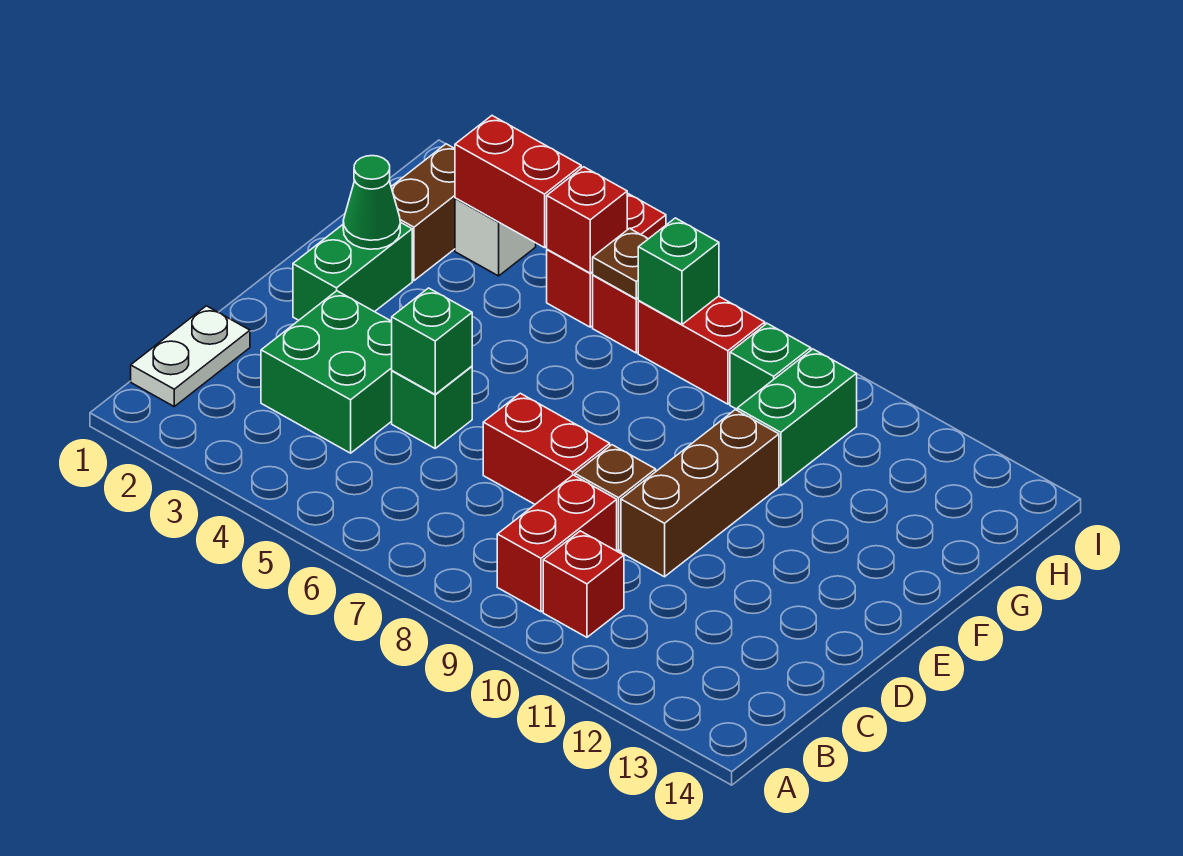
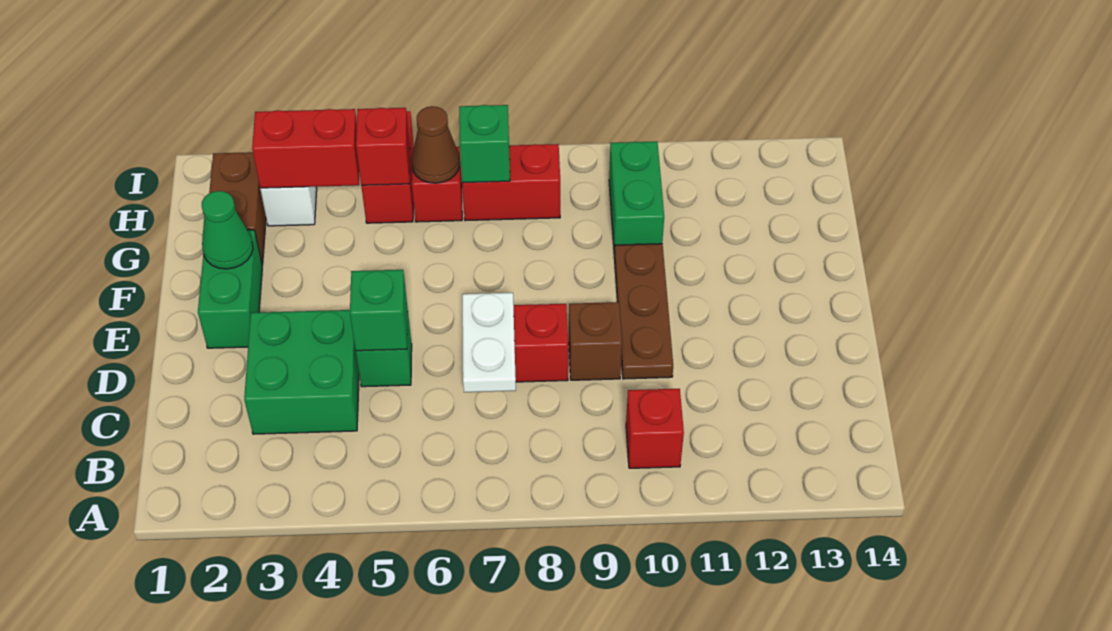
white 1x2 plate [131,306,250,406] -> white 1x2 plate moved to [462,293,516,392]
red 1x2 brick [497,475,617,612] -> none
brown 1x3 brick [621,410,779,577] -> brown 1x3 plate [614,244,673,379]
brown 1x1 plate [593,228,648,299] -> brown 1x1 cone [411,106,460,183]
green 1x1 brick [730,324,811,409] -> none

